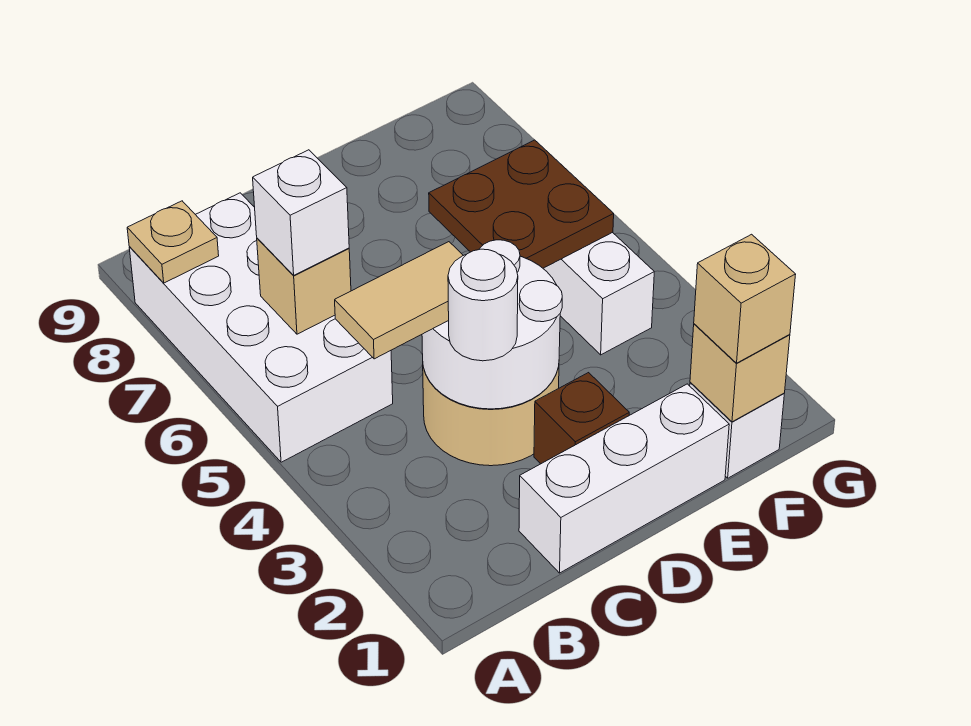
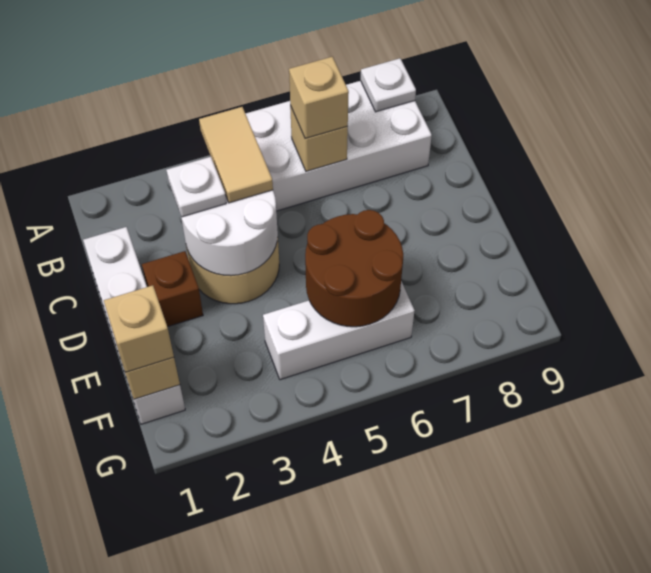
tan 1x1 plate [127,201,219,283] -> white 1x1 plate [361,58,416,112]
white 1x1 brick [253,150,349,276] -> tan 1x1 brick [289,57,349,139]
white 1x1 round brick [448,249,518,361] -> white 1x1 plate [166,157,226,217]
brown 2x2 plate [429,140,614,268] -> brown 2x2 round brick [305,210,403,327]

